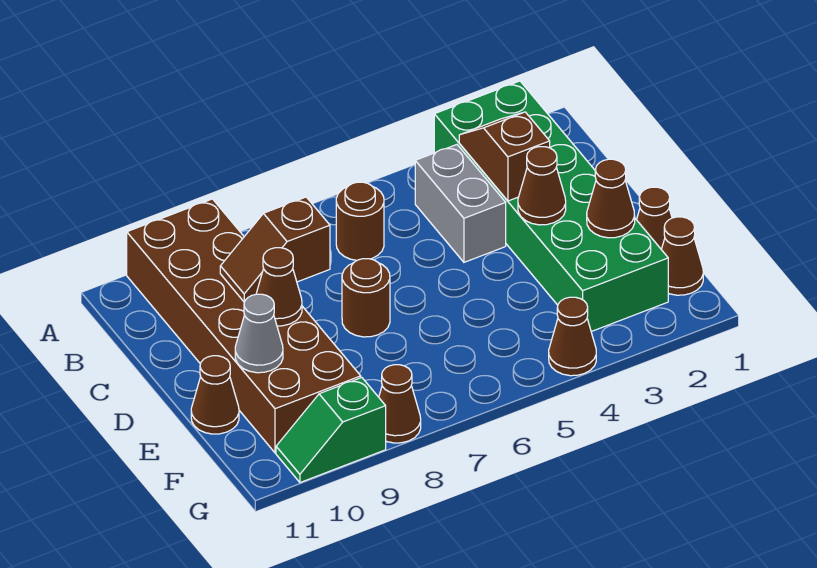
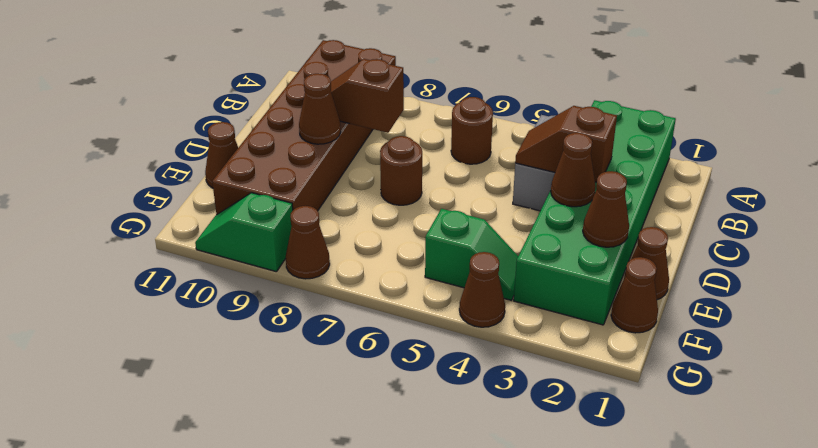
brown 1x2 slope [459,112,550,201] -> brown 1x2 slope turned to [515,106,617,182]
grey 1x1 cone [235,294,283,373] -> none
none -> green 1x2 slope [425,209,518,300]

